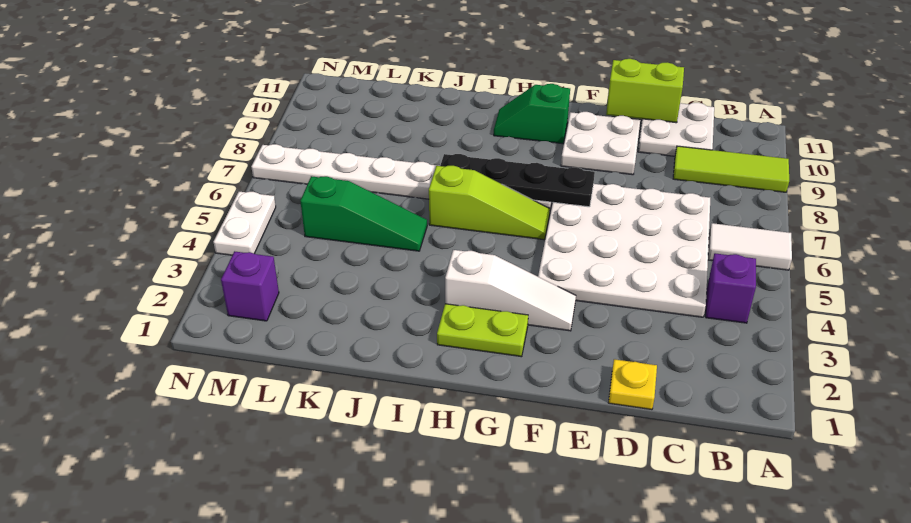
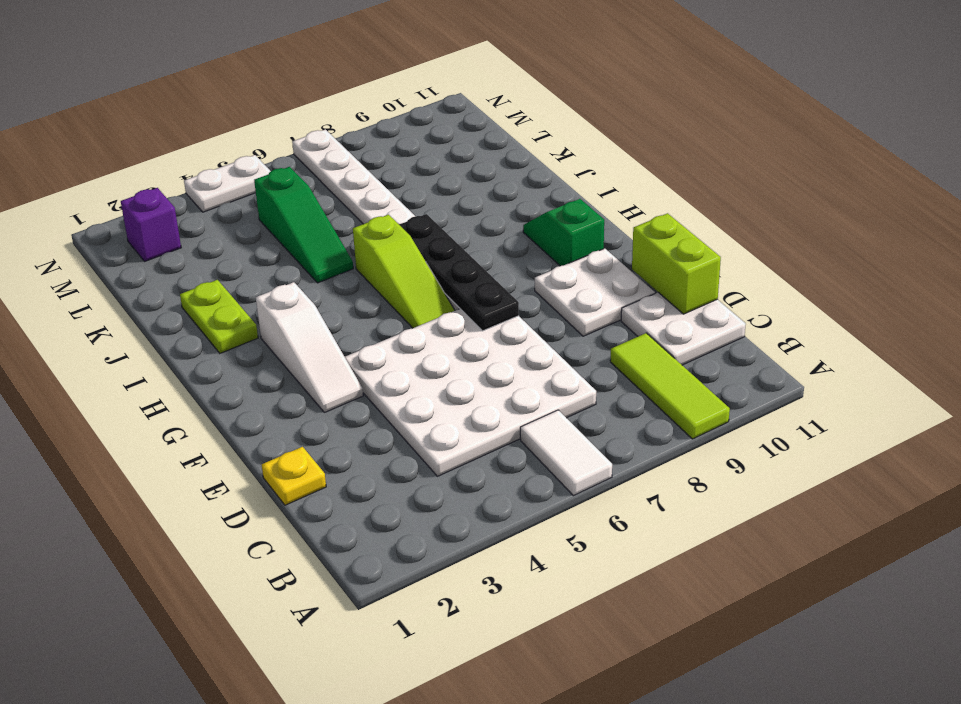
purple 1x1 brick [706,253,756,323] -> none
lime 1x2 plate [437,304,528,357] -> lime 1x2 plate moved to [180,280,258,353]

